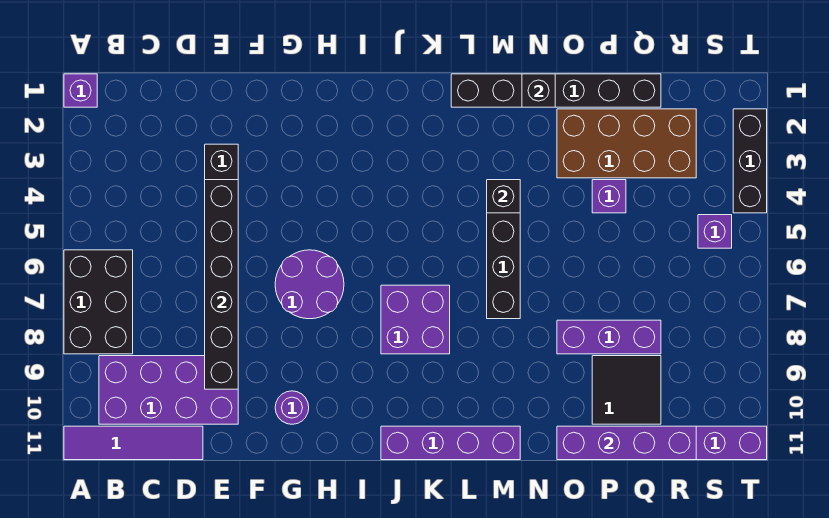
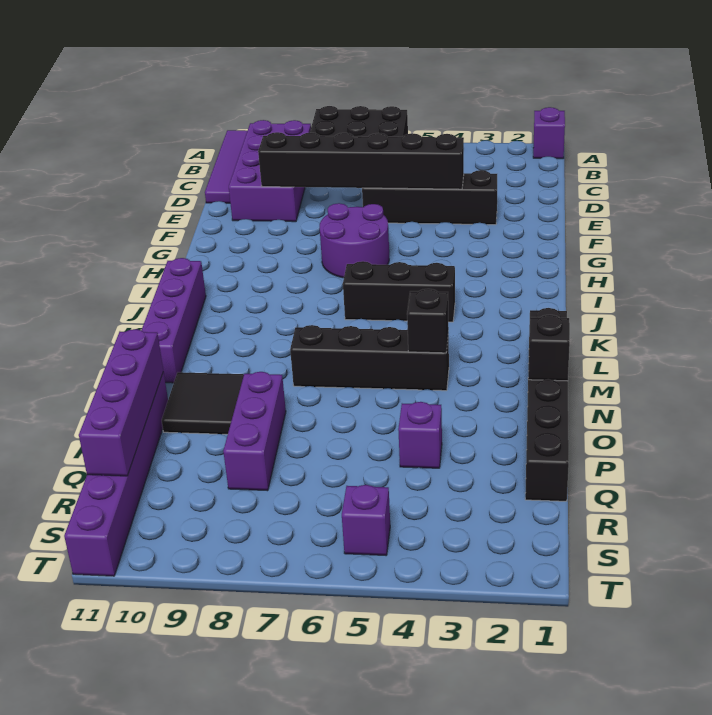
purple 1x1 round brick [275,391,309,424] -> none
purple 2x2 brick [381,285,450,354] -> none
brown 2x4 brick [557,109,696,178] -> none
black 2x2 tile [592,356,661,424] -> black 2x2 tile moved to [162,372,244,434]
black 1x3 brick [733,109,767,213] -> black 1x3 brick moved to [343,261,455,322]

